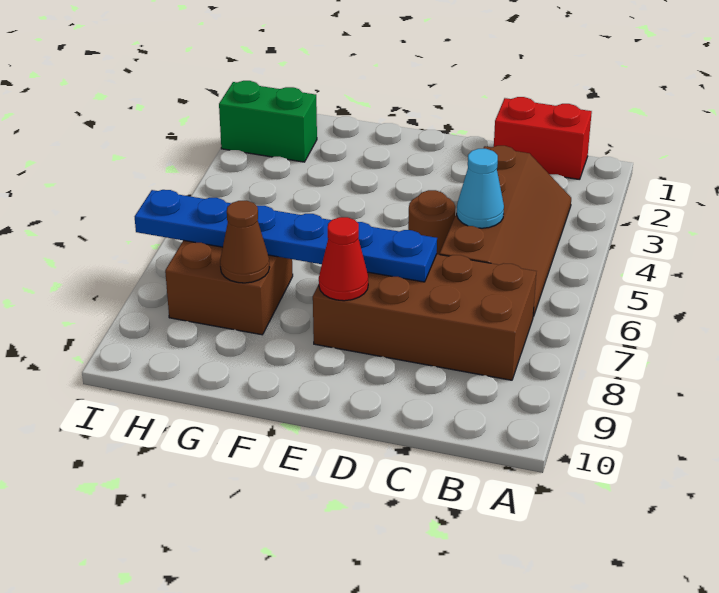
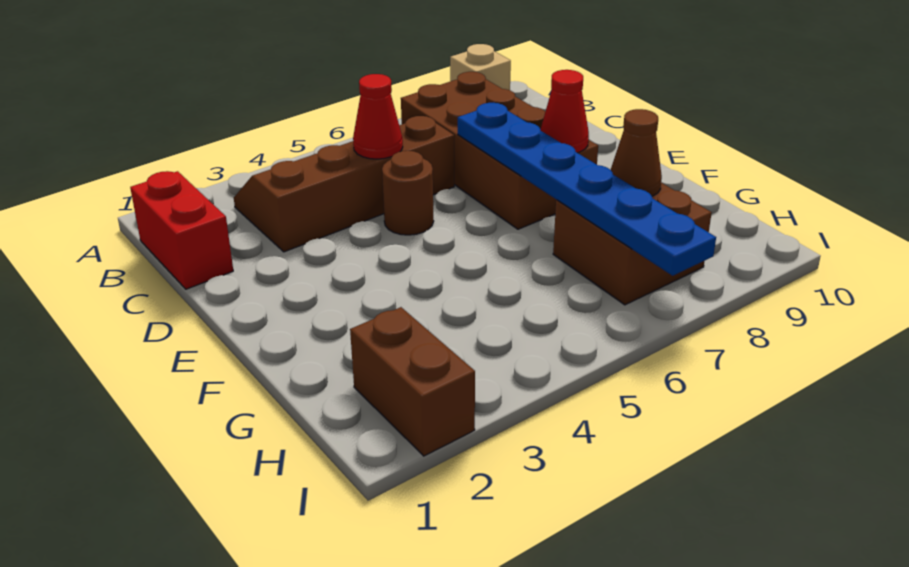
none -> tan 1x1 brick [450,44,511,90]
cyan 1x1 cone [457,149,504,228] -> red 1x1 cone [353,74,403,159]
green 1x2 brick [219,81,317,162] -> brown 1x2 brick [350,307,475,456]

